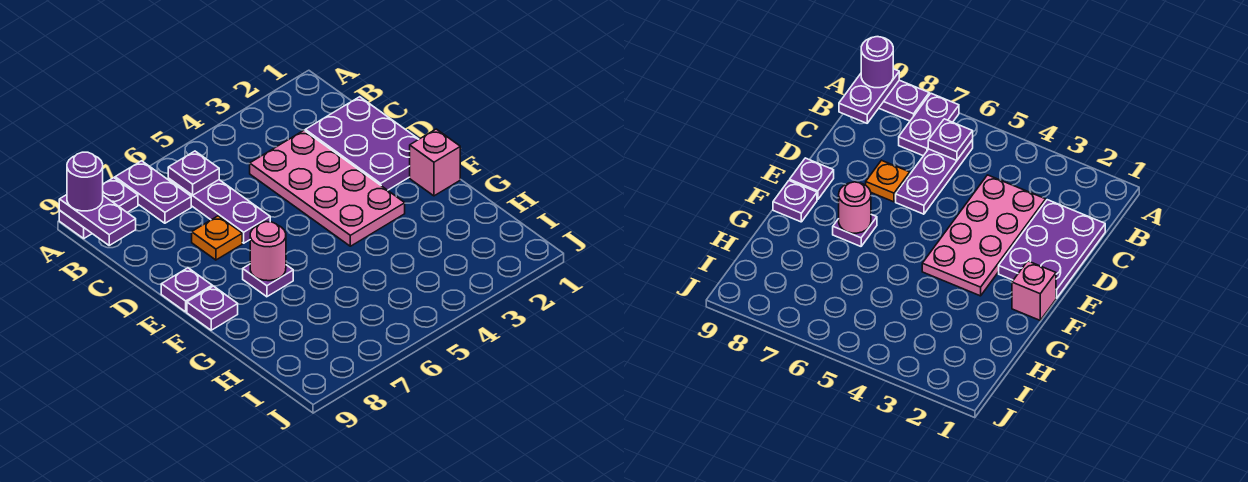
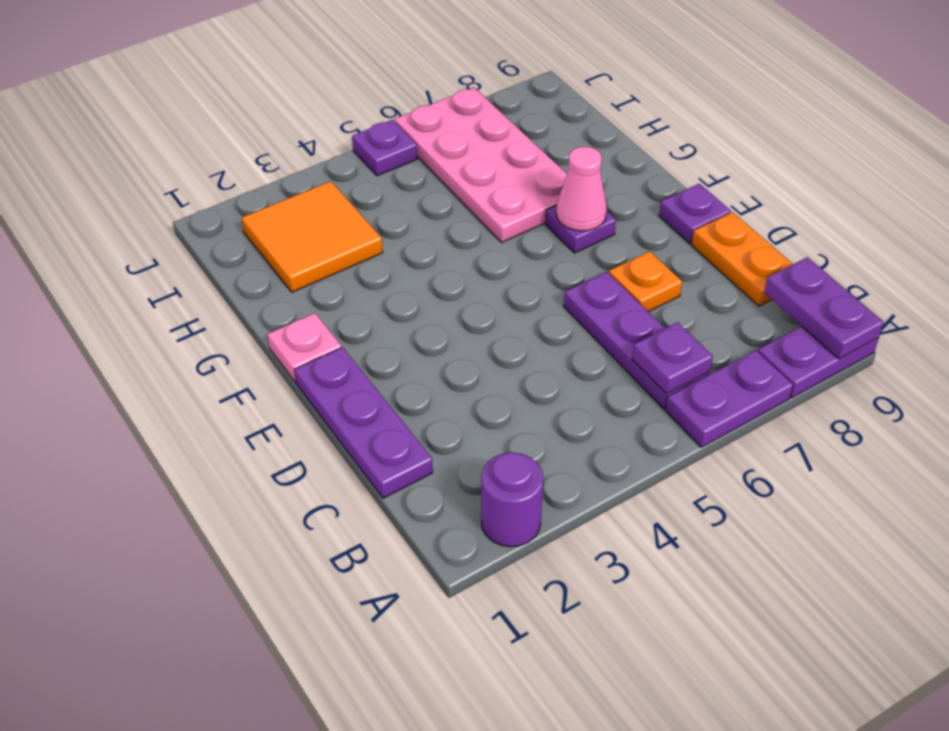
purple 1x2 plate [115,161,191,223] -> purple 1x2 plate turned to [666,350,793,447]
purple 1x1 round brick [67,152,103,211] -> purple 1x1 round brick moved to [481,453,543,547]
purple 2x3 plate [305,97,419,190] -> purple 1x3 plate [295,347,433,498]
pink 2x4 plate [250,131,405,246] -> pink 2x4 plate moved to [394,87,567,243]
none -> orange 1x2 plate [692,212,793,306]
pink 1x1 brick [410,129,460,196] -> pink 1x1 plate [268,313,341,382]
pink 1x1 round brick [250,222,286,281] -> pink 1x1 cone [556,147,607,231]
purple 1x1 plate [187,286,238,330] -> purple 1x1 plate moved to [352,120,417,176]
none -> orange 2x2 tile [242,181,383,292]

